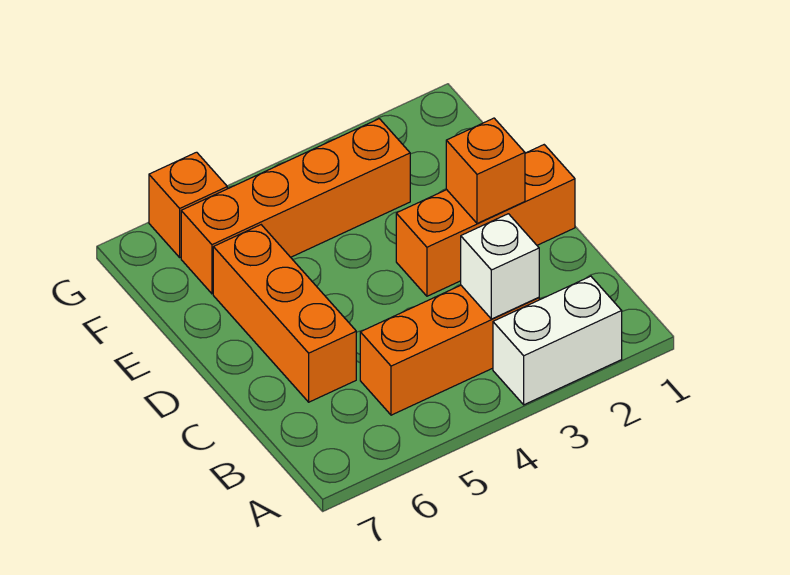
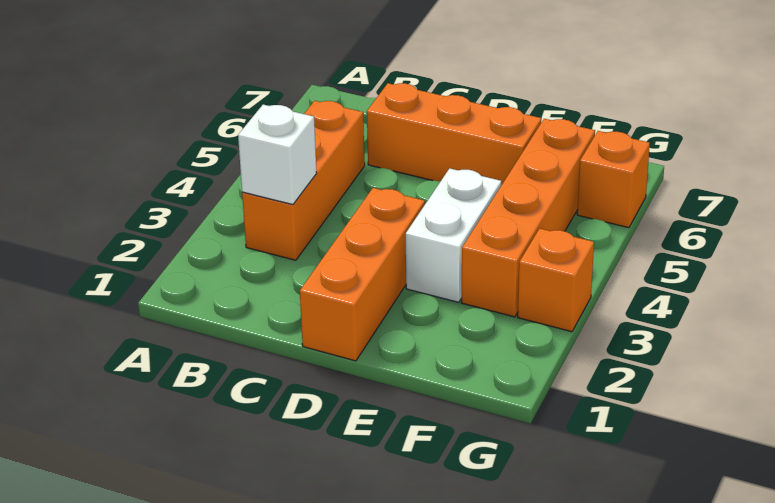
white 1x2 brick [493,276,622,405] -> white 1x2 brick moved to [406,168,501,302]
orange 1x1 brick [446,118,525,223] -> orange 1x1 brick moved to [518,228,594,332]

